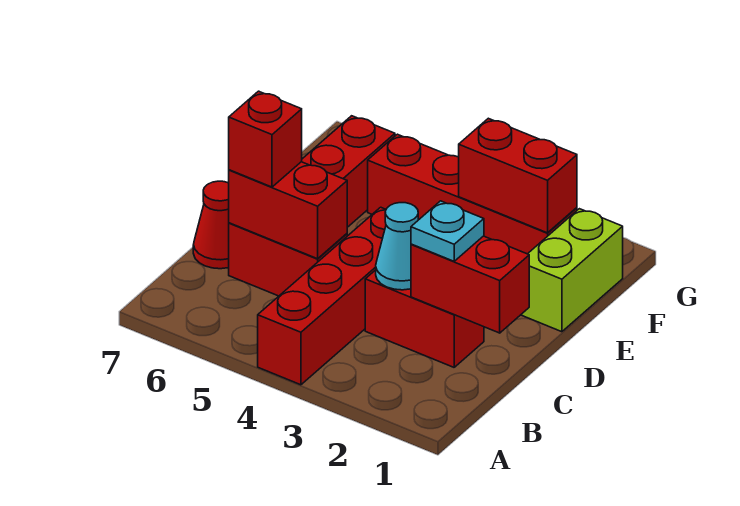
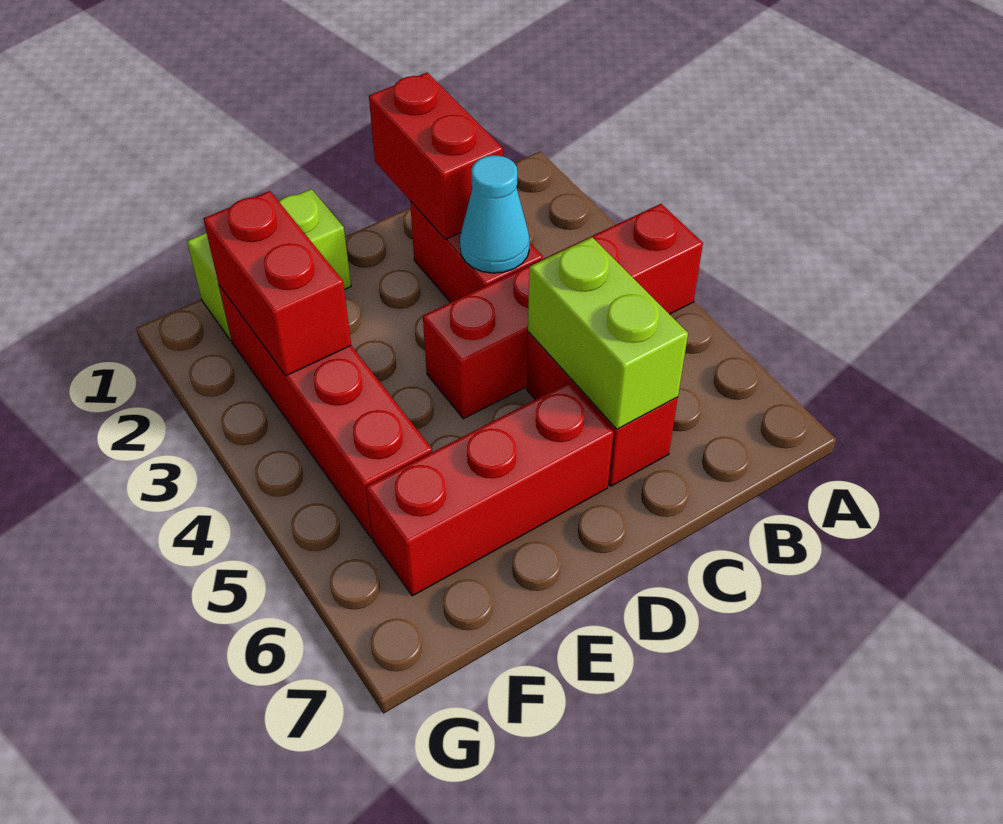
cyan 1x1 plate [411,201,484,261] -> none
red 1x2 brick [229,162,347,259] -> lime 1x2 brick [528,237,688,429]
red 1x1 brick [229,91,302,187] -> none
red 1x1 cone [193,181,229,269] -> none

